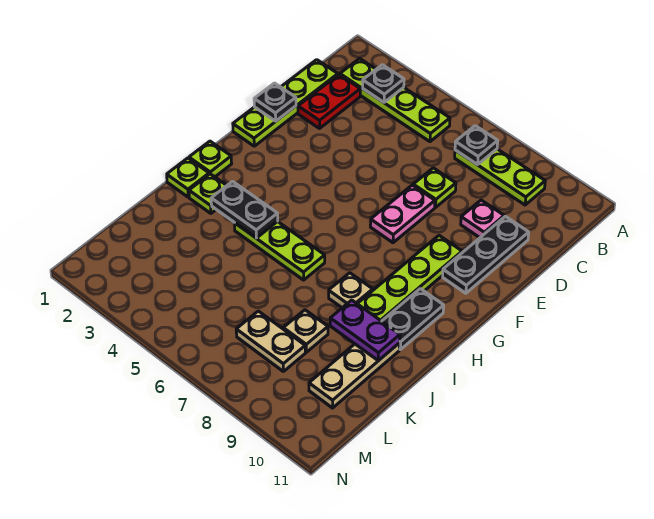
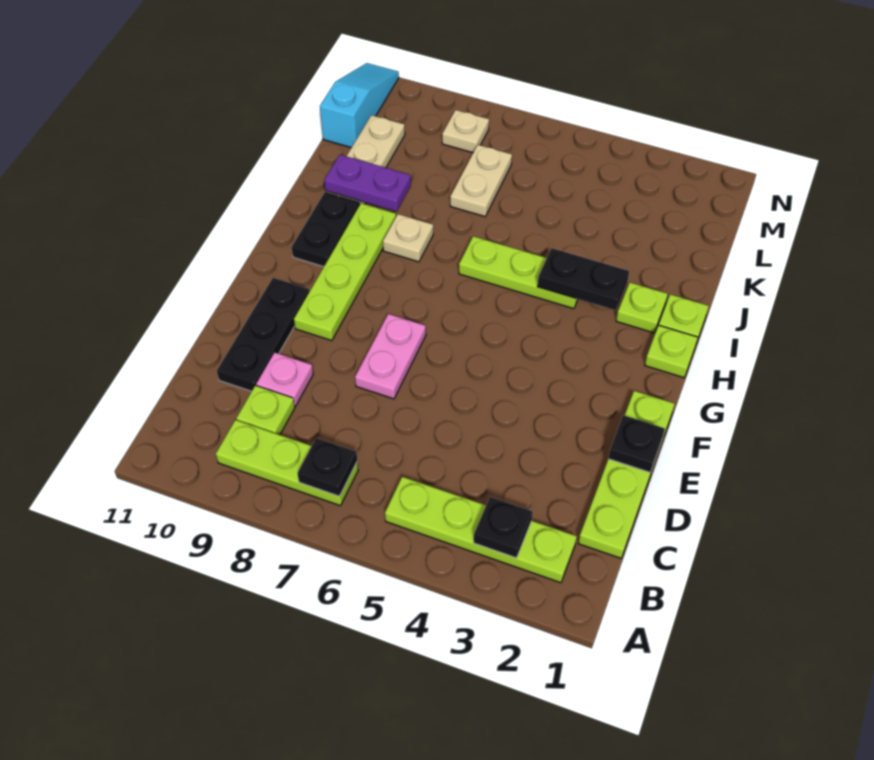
red 1x2 plate [298,75,360,128] -> none
lime 1x1 plate [413,168,456,207] -> lime 1x1 plate moved to [236,385,295,435]
tan 1x1 plate [283,310,328,352] -> tan 1x1 plate moved to [442,110,489,153]
tan 1x2 plate [236,311,305,371] -> tan 1x2 plate turned to [450,145,512,216]
none -> cyan 1x3 slope [320,63,399,148]

